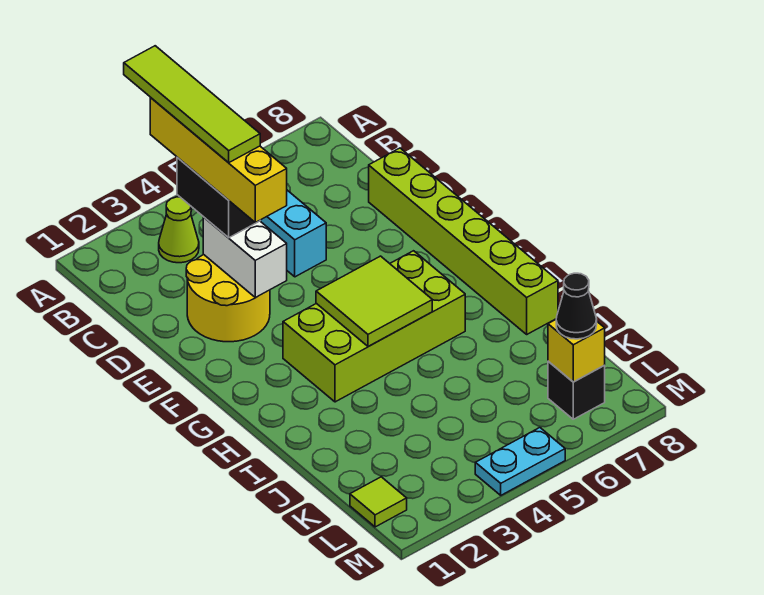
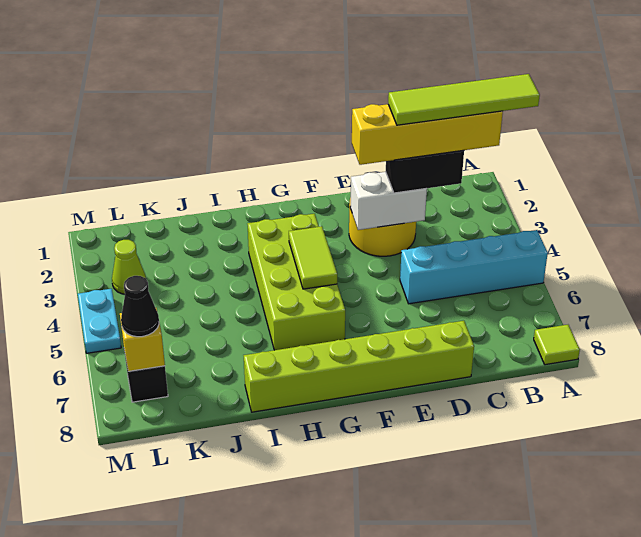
lime 1x1 cone [159,197,199,263] -> lime 1x1 cone moved to [112,240,146,294]
lime 2x2 tile [316,256,432,347] -> lime 1x2 tile [289,226,337,289]
lime 1x1 tile [350,477,407,527] -> lime 1x1 tile moved to [534,325,580,365]

